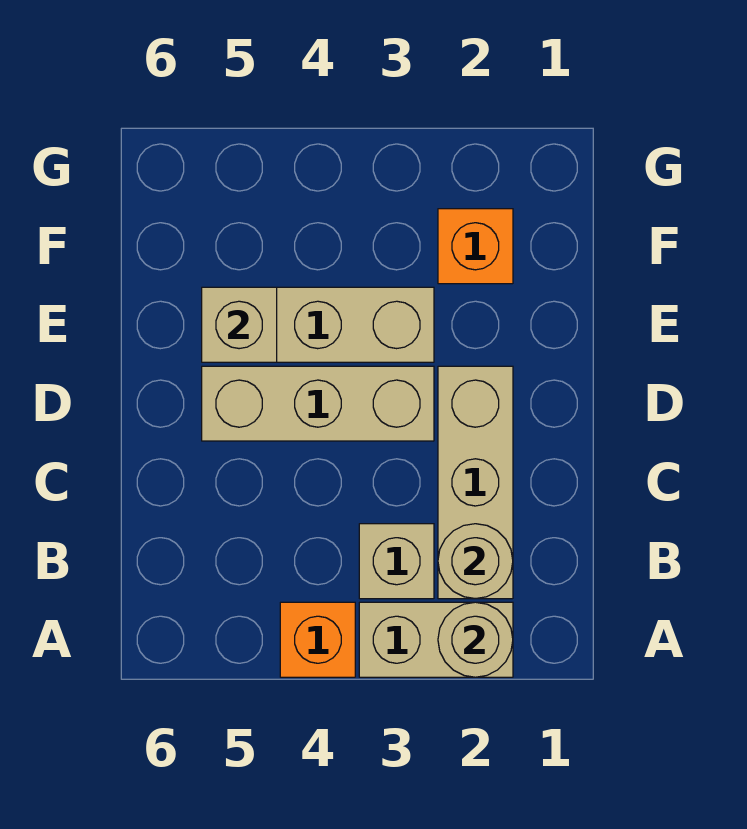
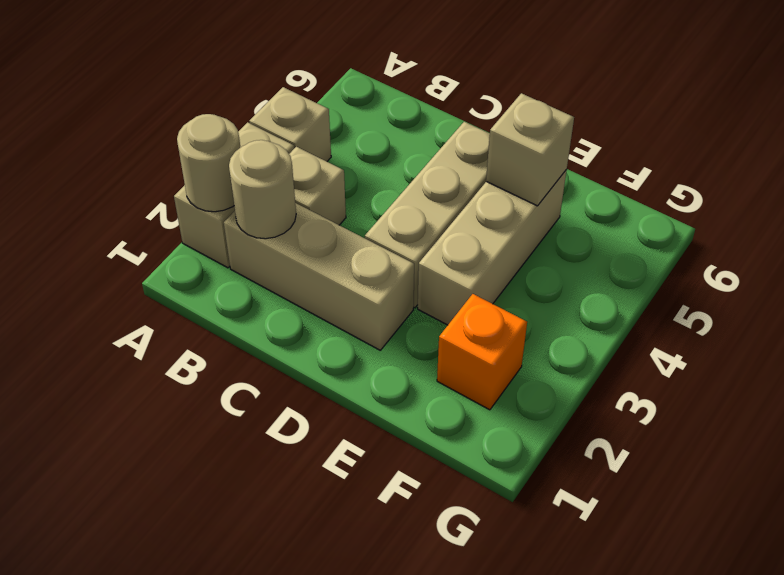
orange 1x1 brick [280,602,355,677] -> tan 1x1 brick [249,87,331,161]

